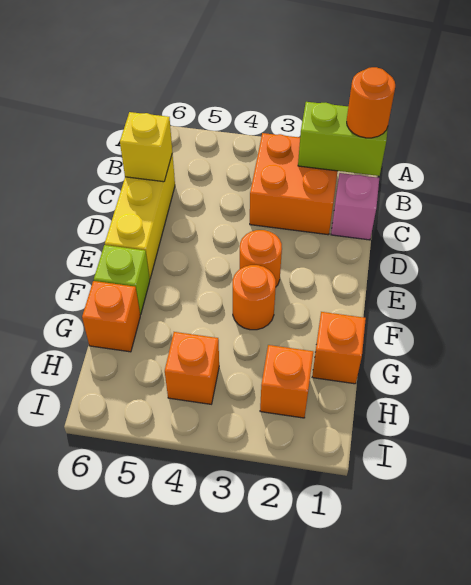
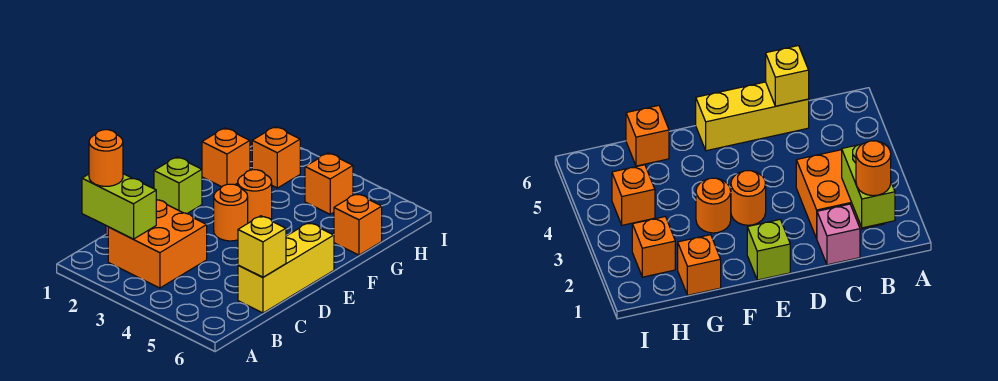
lime 1x1 brick [94,245,150,315] -> lime 1x1 brick moved to [154,157,202,214]

